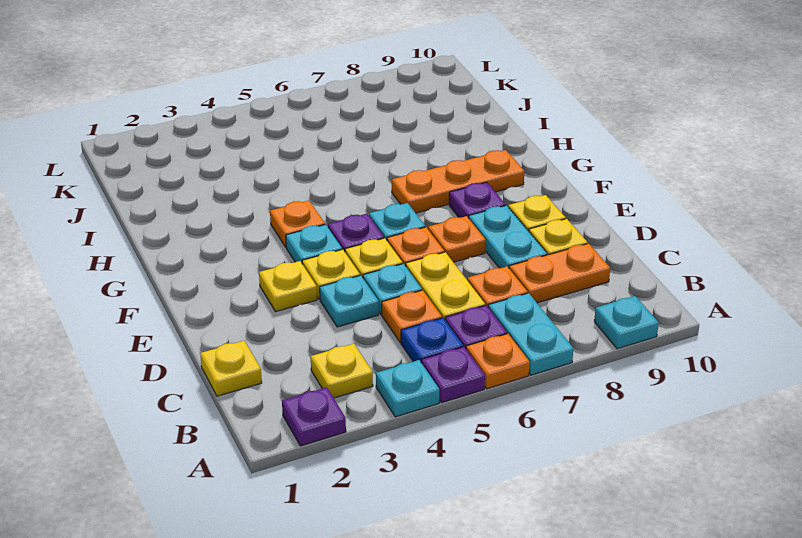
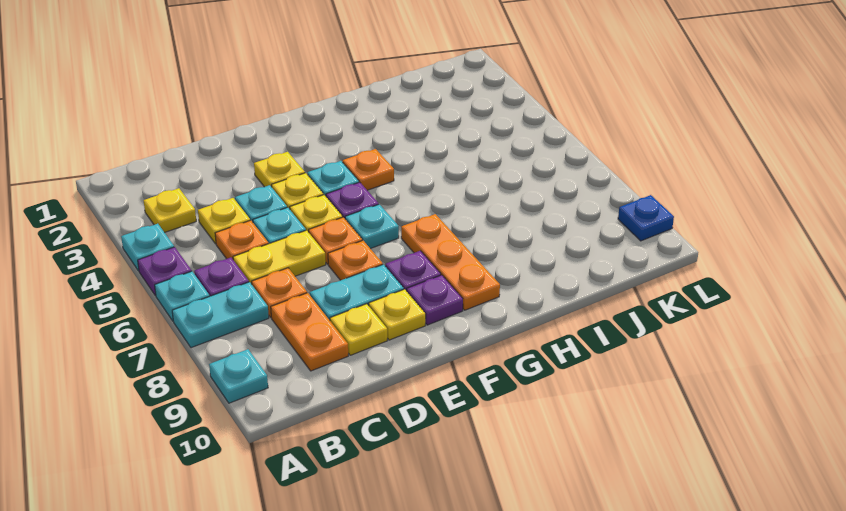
purple 1x1 plate [282,387,346,446] -> purple 1x1 plate moved to [407,275,463,325]
orange 1x1 plate [466,334,530,389] -> cyan 1x1 plate [155,271,210,321]
blue 1x1 plate [401,318,463,362] -> blue 1x1 plate moved to [618,195,674,241]
yellow 1x1 plate [200,341,262,396] -> yellow 1x1 plate moved to [198,198,250,244]

